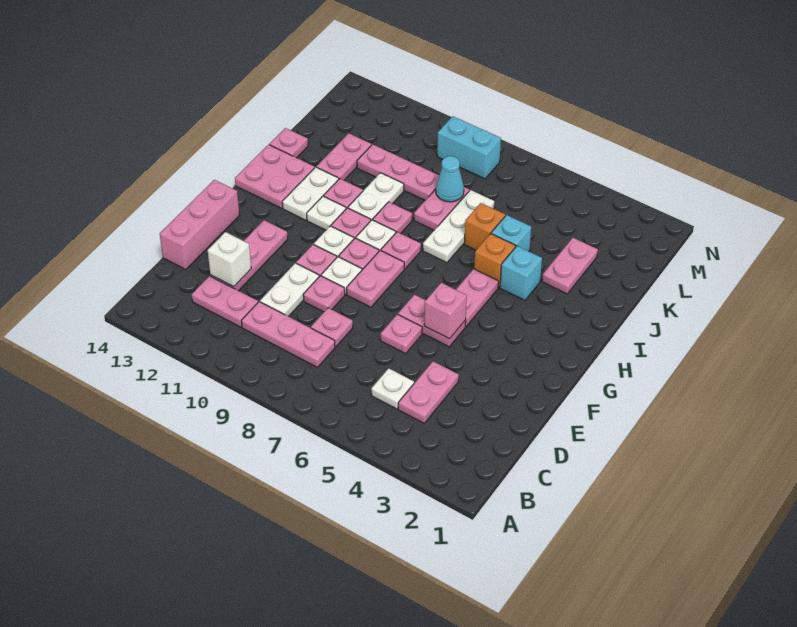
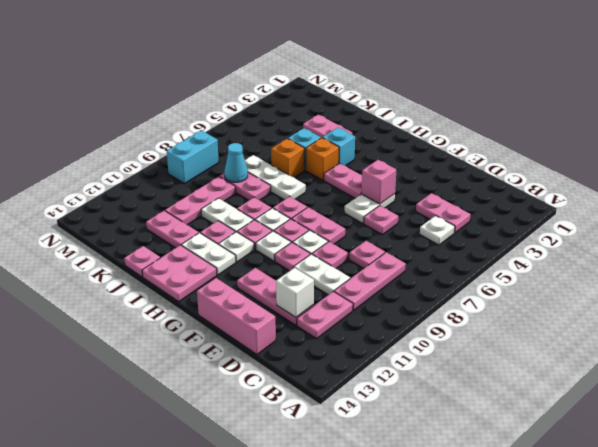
pink 1x2 plate [398,295,466,347] -> white 1x2 plate [345,194,395,224]

